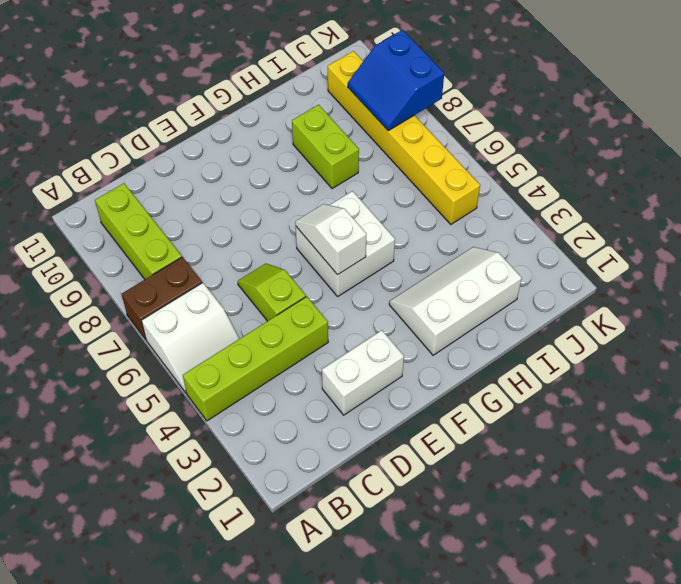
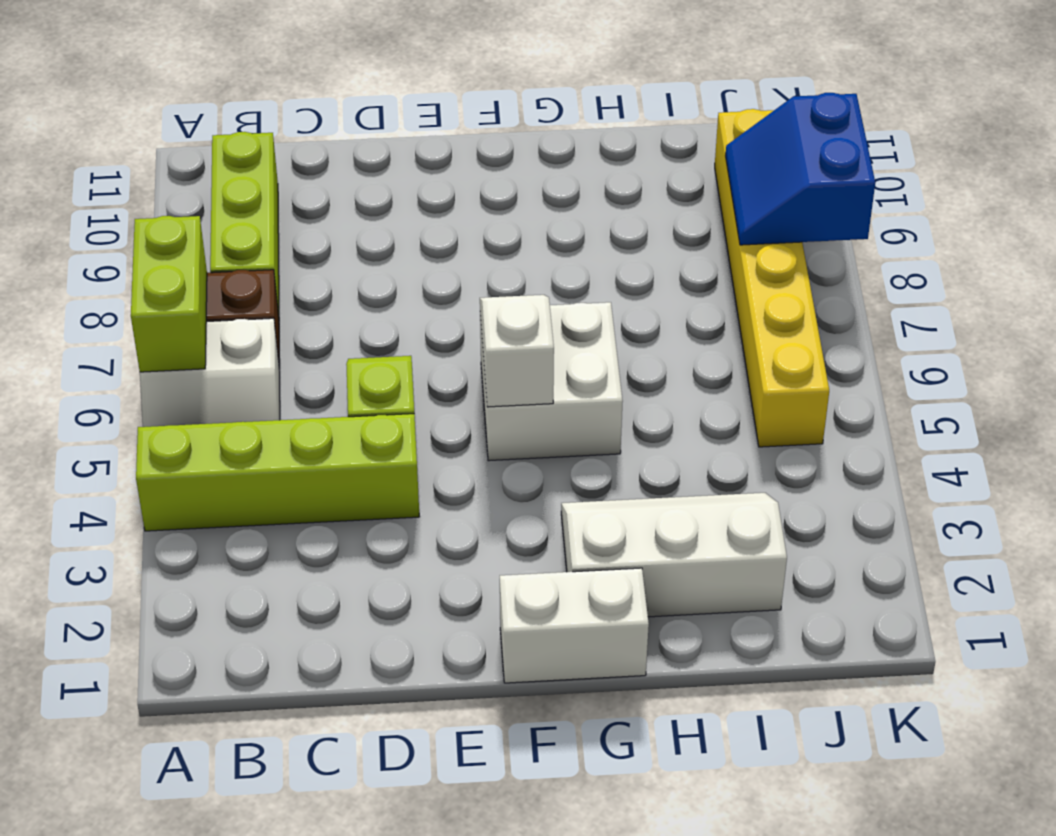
white 1x2 brick [322,330,404,415] -> white 1x2 brick moved to [500,568,649,683]
lime 1x2 brick [292,105,359,189] -> lime 1x2 brick moved to [131,216,207,372]

